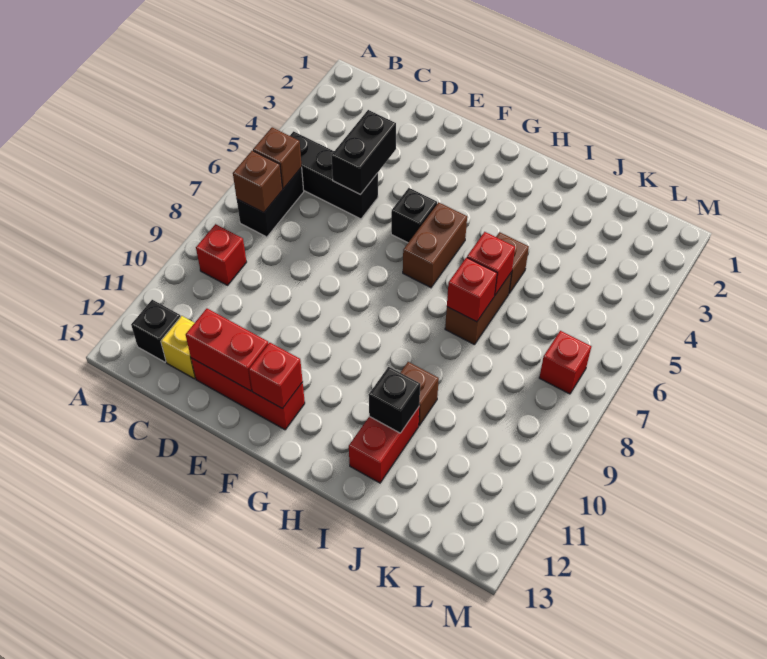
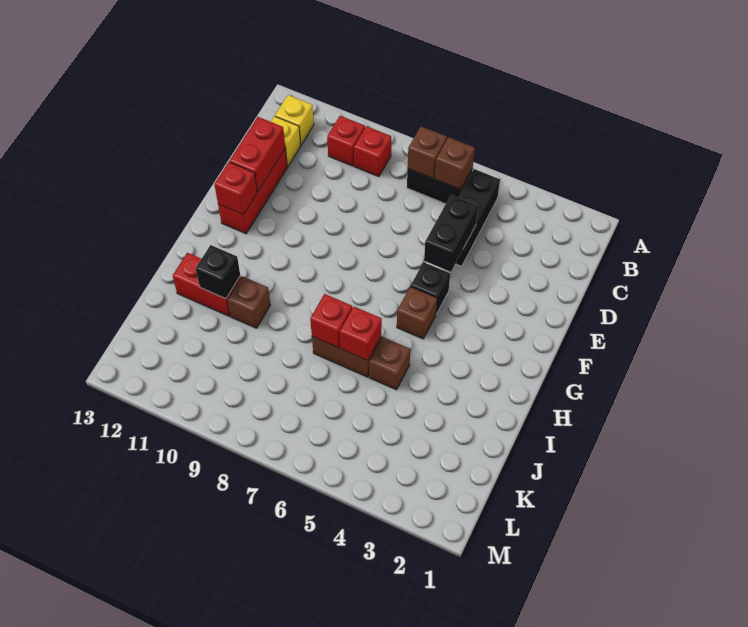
black 1x1 brick [131,300,181,362] -> yellow 1x1 brick [275,95,314,145]
black 1x2 brick [331,110,396,195] -> black 1x2 brick turned to [424,195,478,272]
brown 1x2 brick [403,202,467,288] -> brown 1x1 brick [397,287,437,339]
red 1x1 brick [539,331,591,394] -> red 1x1 brick moved to [327,116,365,166]

